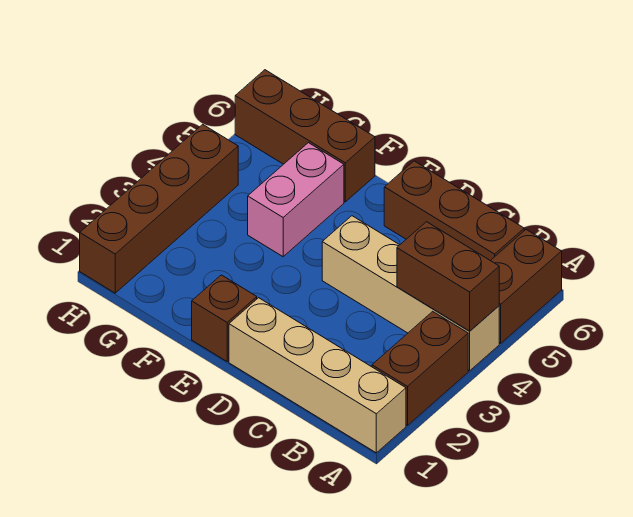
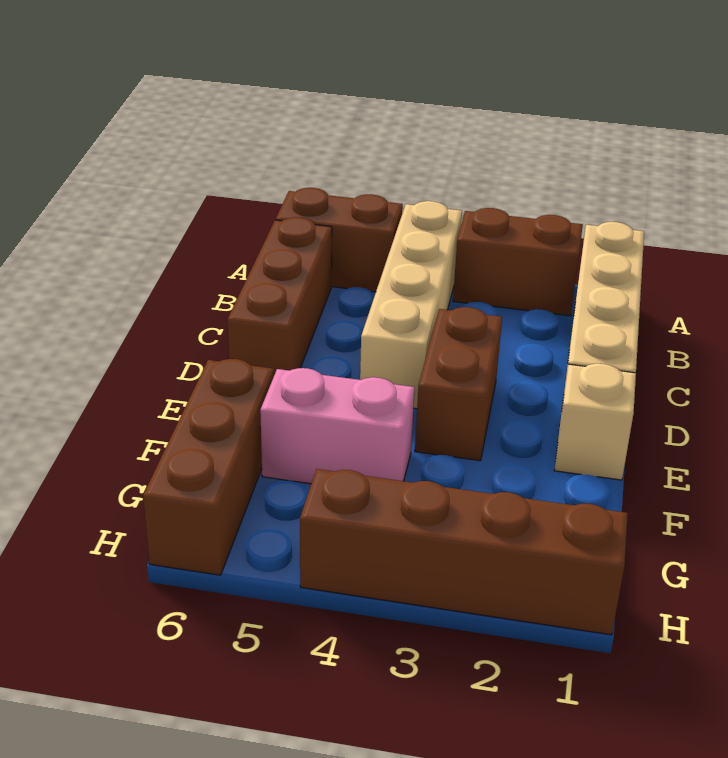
brown 1x2 brick [397,222,499,331] -> brown 1x2 brick moved to [415,307,502,461]
brown 1x1 brick [192,275,257,361] -> tan 1x1 brick [554,363,636,480]

